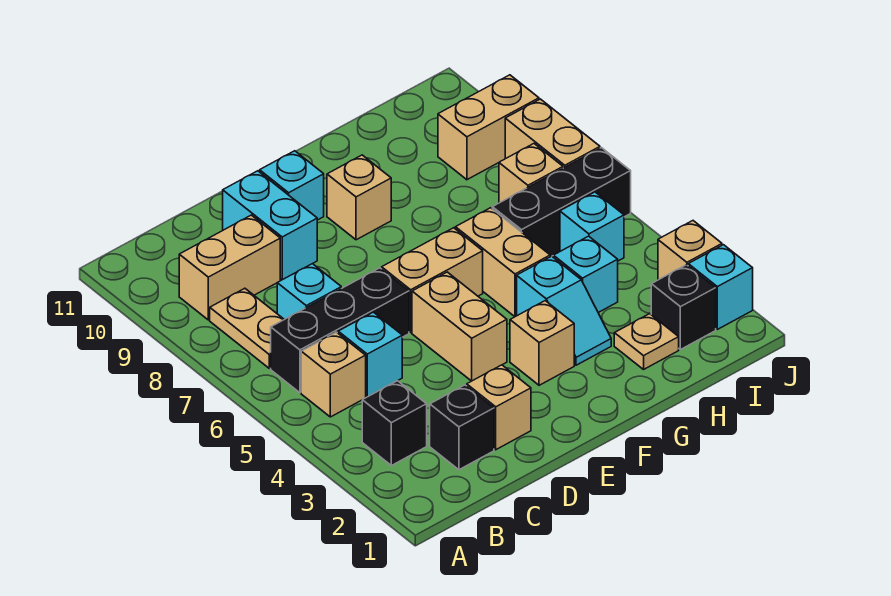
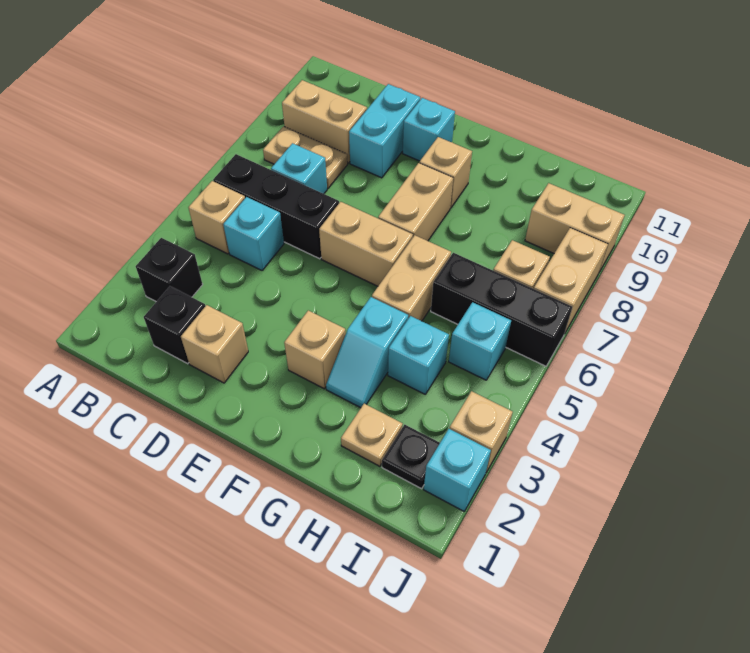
tan 1x2 plate [210,288,284,368] -> tan 1x2 plate turned to [263,126,348,188]
tan 1x2 brick [412,272,507,381] -> tan 1x2 brick moved to [378,163,453,241]
black 1x1 brick [651,265,716,350] -> black 1x1 plate [382,425,440,489]

